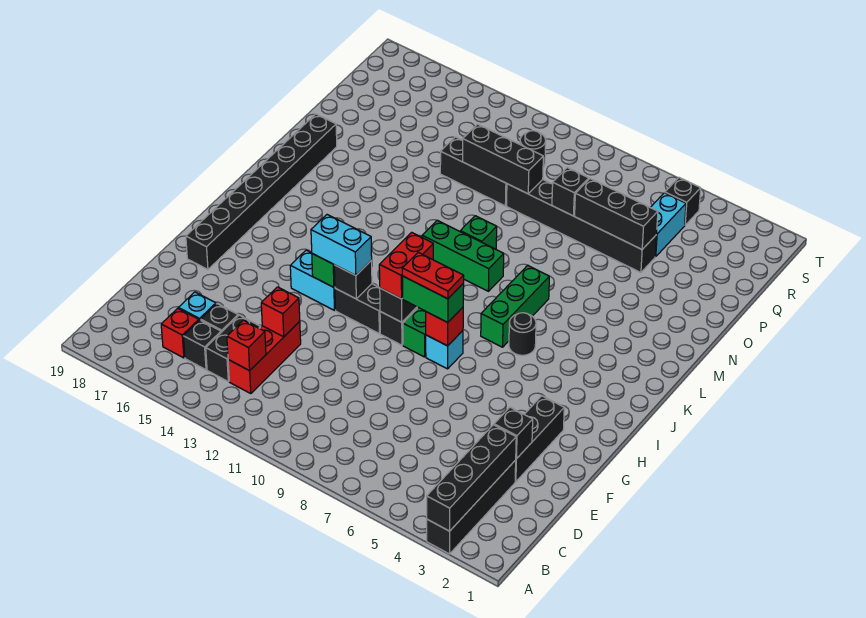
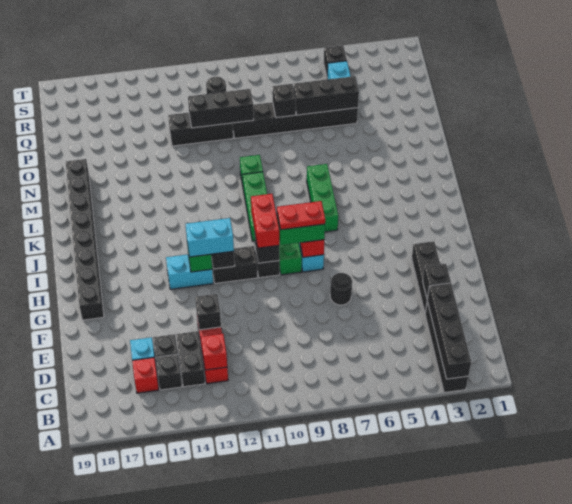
red 1x1 brick [261,287,300,337] -> black 1x1 brick [195,294,221,330]
black 1x1 round brick [509,313,536,355] -> black 1x1 round brick moved to [330,273,352,305]
green 1x3 brick [422,220,504,291] -> green 1x3 brick turned to [243,172,267,241]

